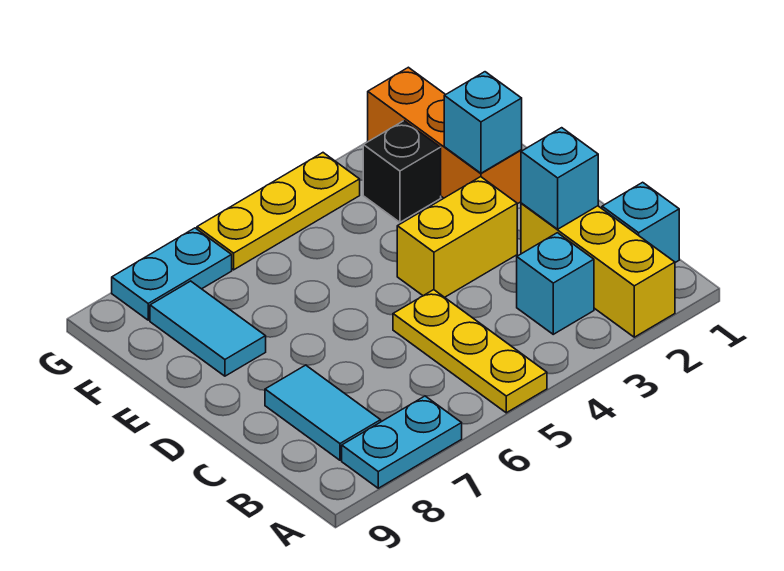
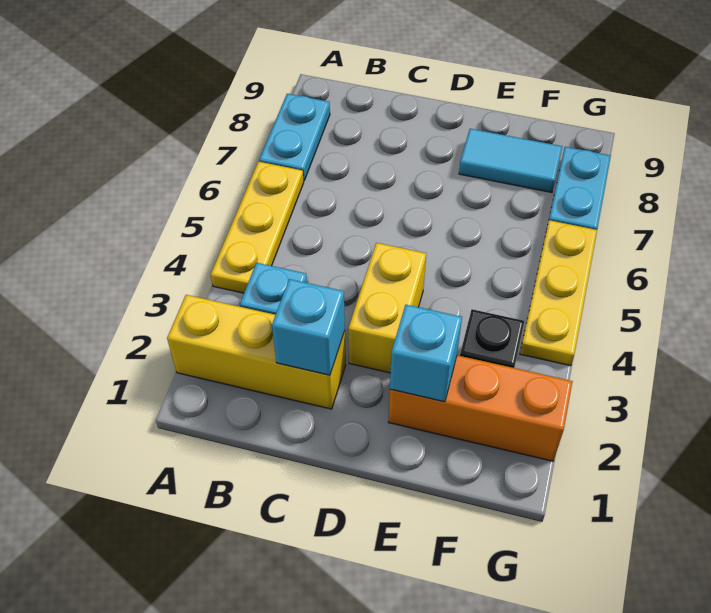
yellow 1x3 plate [393,290,547,413] -> yellow 1x3 plate turned to [211,162,304,293]
cyan 1x1 brick [602,182,679,263] -> none
cyan 1x2 tile [265,365,381,460] -> none

